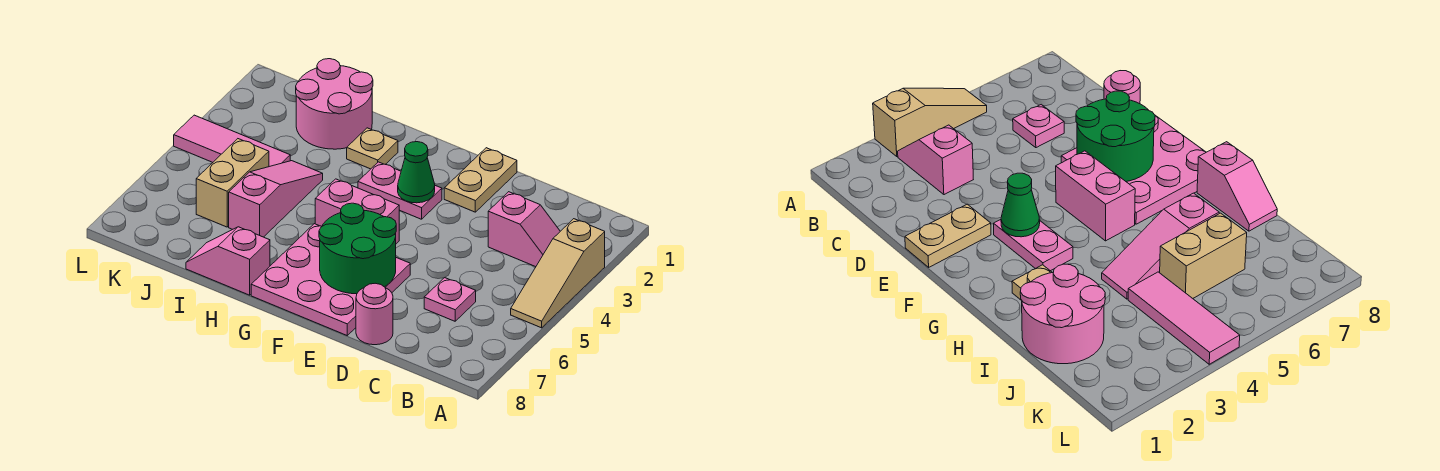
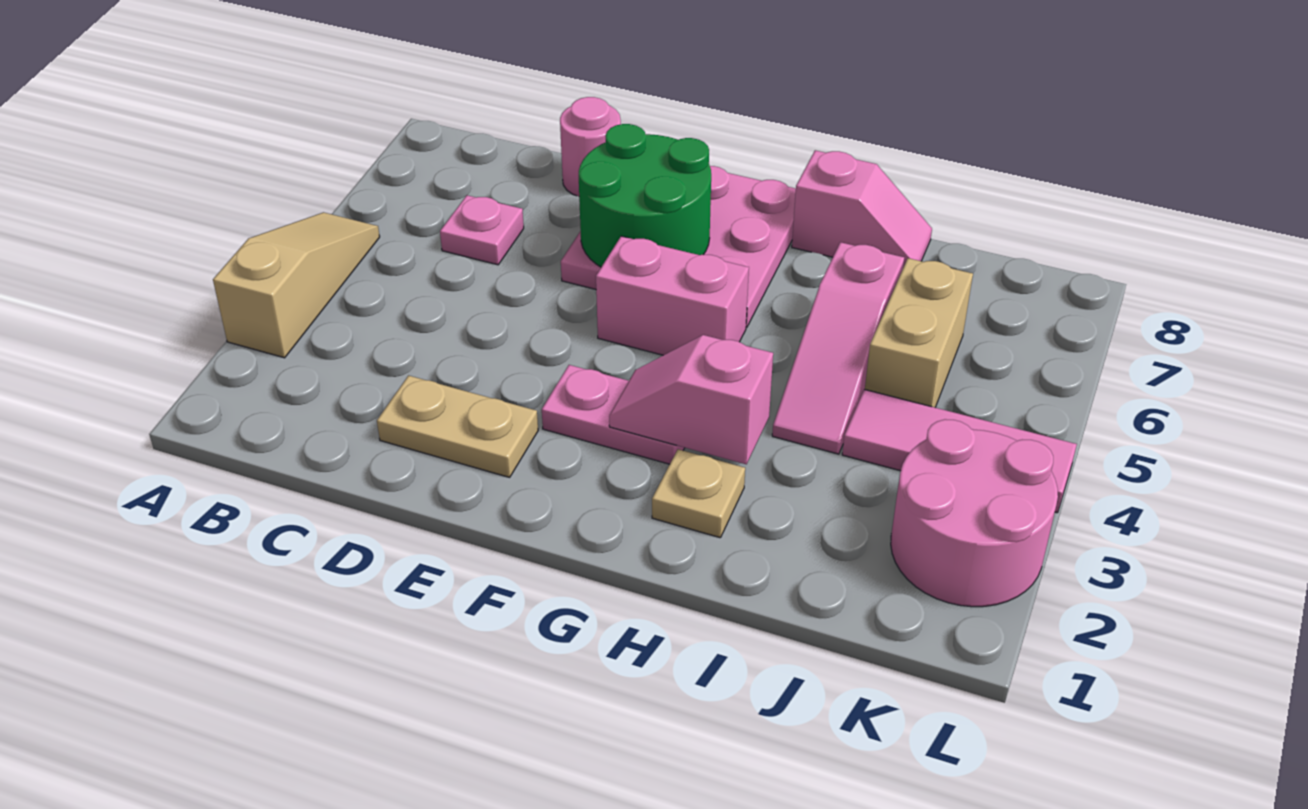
pink 1x2 slope [488,192,560,267] -> pink 1x2 slope moved to [609,335,773,464]
tan 1x2 plate [444,148,517,212] -> tan 1x2 plate turned to [377,376,538,477]
green 1x1 cone [398,142,435,203] -> none
pink 2x2 round brick [296,59,373,149] -> pink 2x2 round brick moved to [891,419,1058,607]

